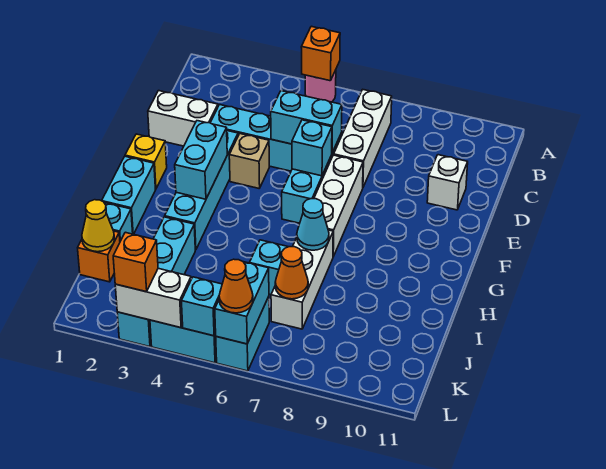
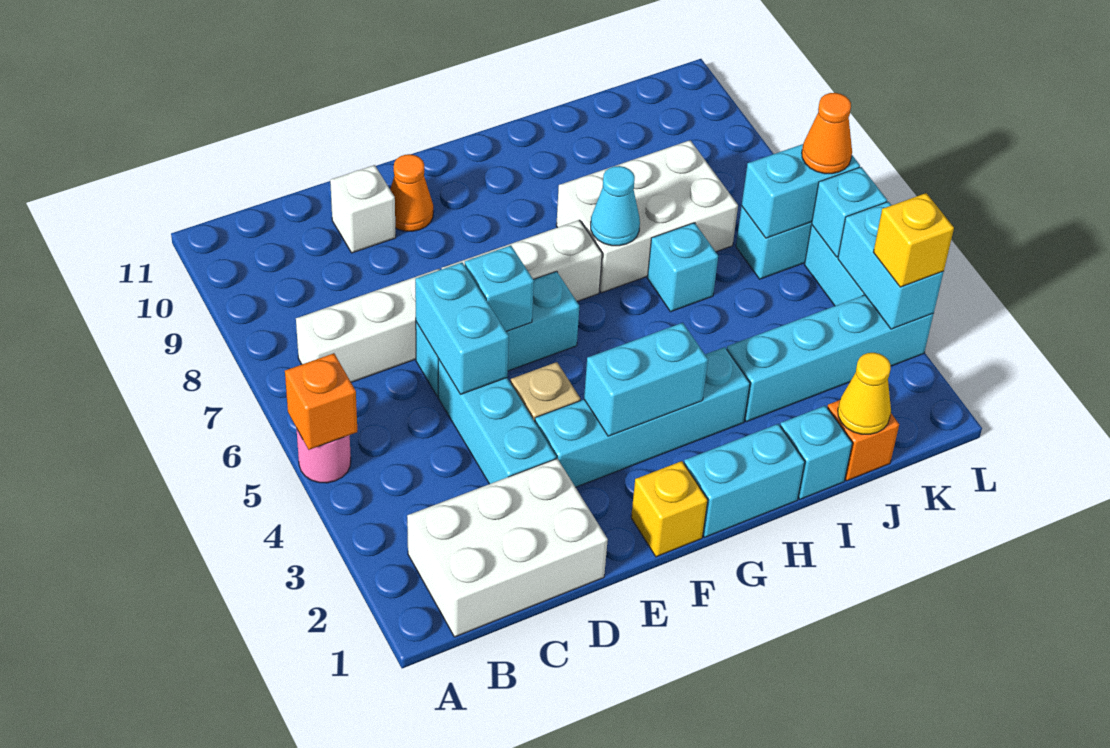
white 1x2 brick [148,91,218,146] -> white 2x3 brick [407,459,608,637]
white 1x3 brick [271,230,333,329] -> white 2x3 brick [556,140,738,293]
orange 1x1 cone [275,247,308,299] -> orange 1x1 cone moved to [390,154,433,231]
white 1x2 brick [115,268,191,328] -> cyan 1x2 brick [838,202,944,329]
orange 1x1 brick [113,232,158,292] -> yellow 1x1 brick [873,193,954,287]

